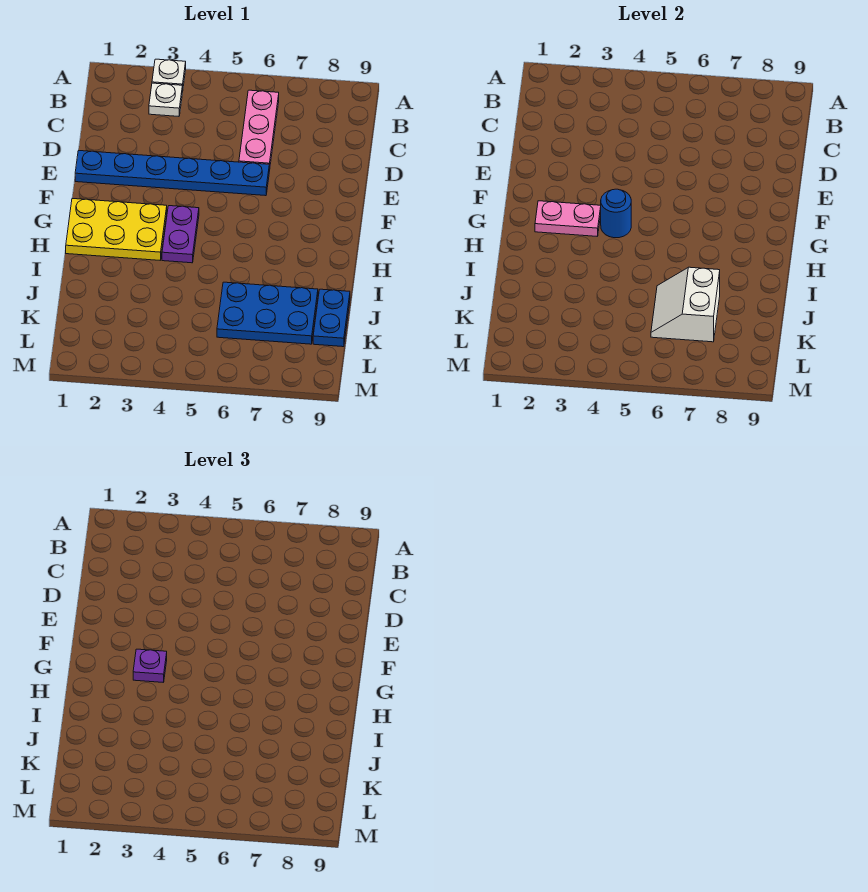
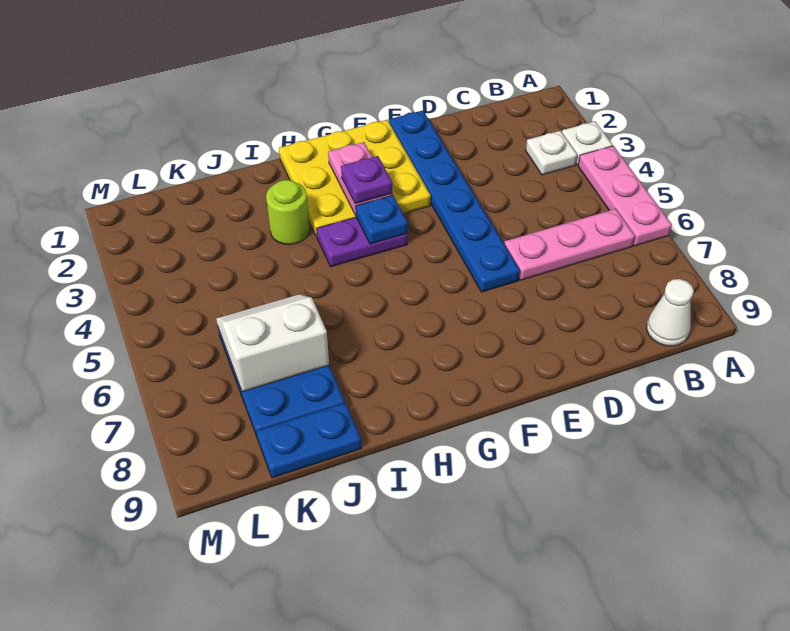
none -> pink 1x3 plate [578,146,672,246]
none -> white 1x1 cone [647,279,694,346]
yellow 2x3 plate [66,198,167,260] -> yellow 3x3 plate [279,120,431,237]
blue 1x1 round brick [601,189,631,238] -> blue 1x1 plate [356,195,408,244]
none -> lime 1x1 round brick [266,180,310,245]

